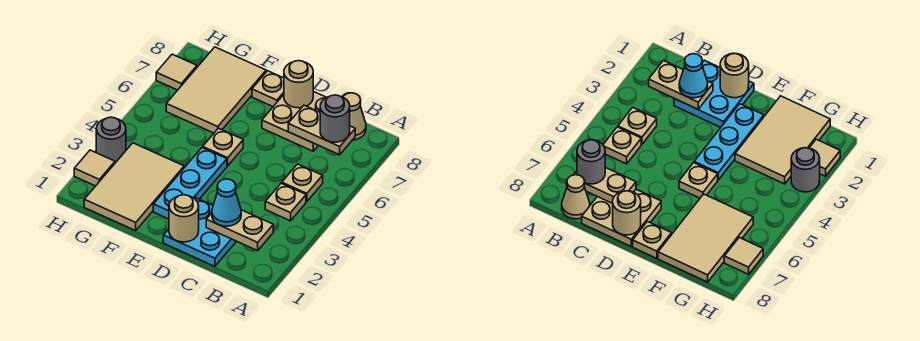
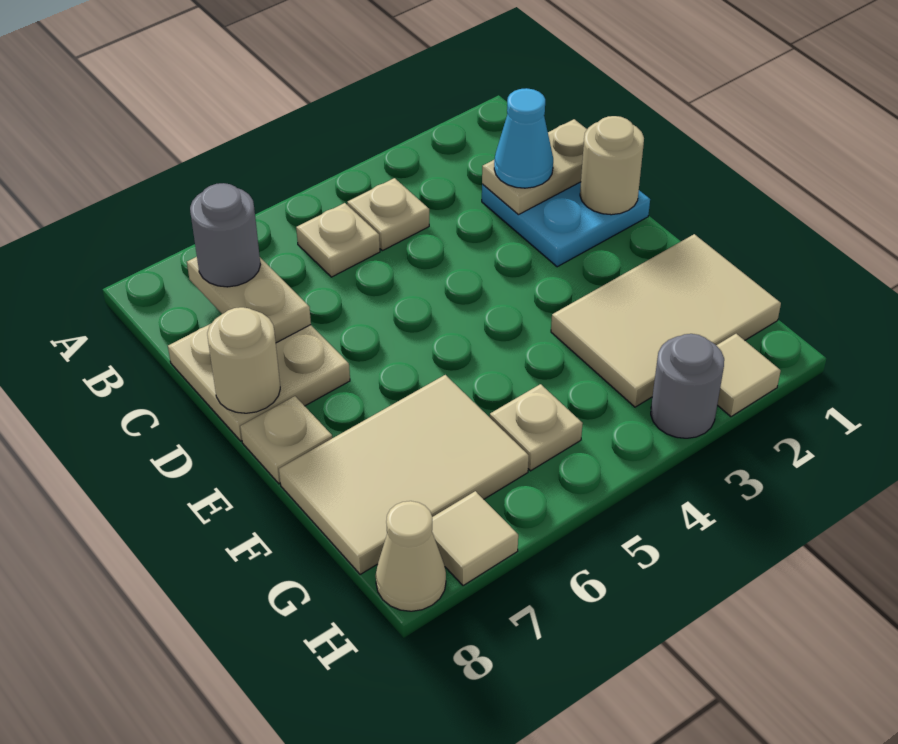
tan 1x2 plate [206,210,273,251] -> tan 1x2 plate turned to [482,119,587,215]
tan 1x1 cone [343,93,366,140] -> tan 1x1 cone moved to [376,501,446,611]
cyan 1x3 plate [153,147,227,219] -> none
tan 1x1 plate [203,128,243,166] -> tan 1x1 plate moved to [490,384,583,471]

